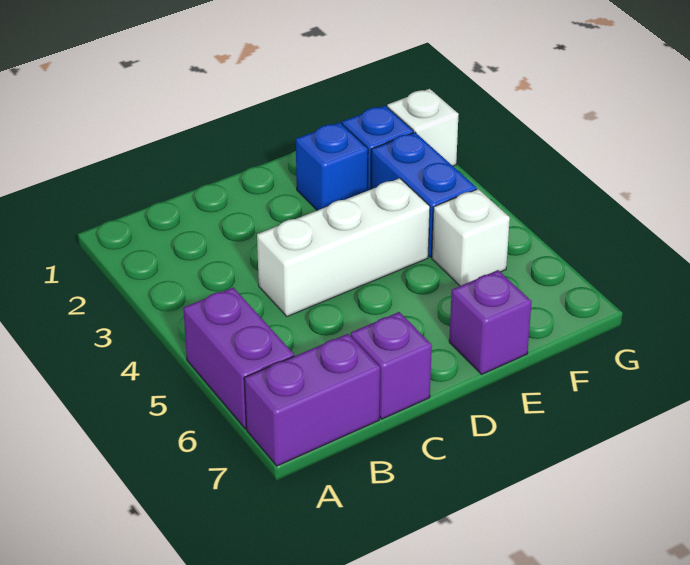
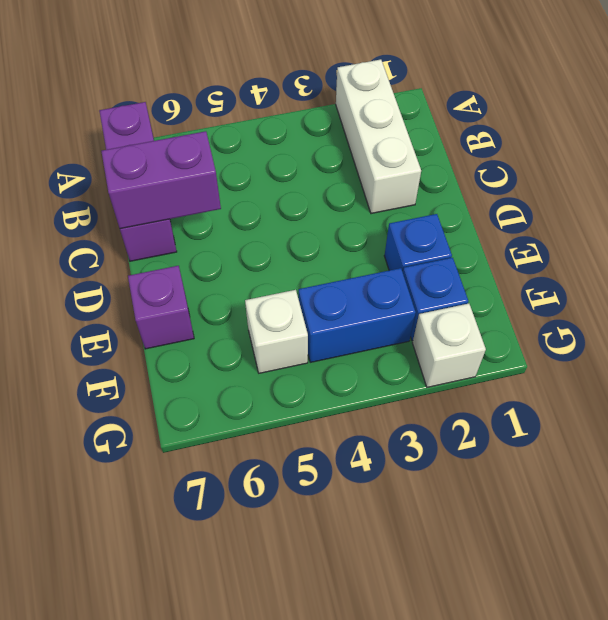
purple 1x2 brick [183,288,294,429] -> purple 1x2 brick moved to [101,131,221,229]
white 1x3 brick [257,178,430,317] -> white 1x3 brick moved to [336,59,421,214]

